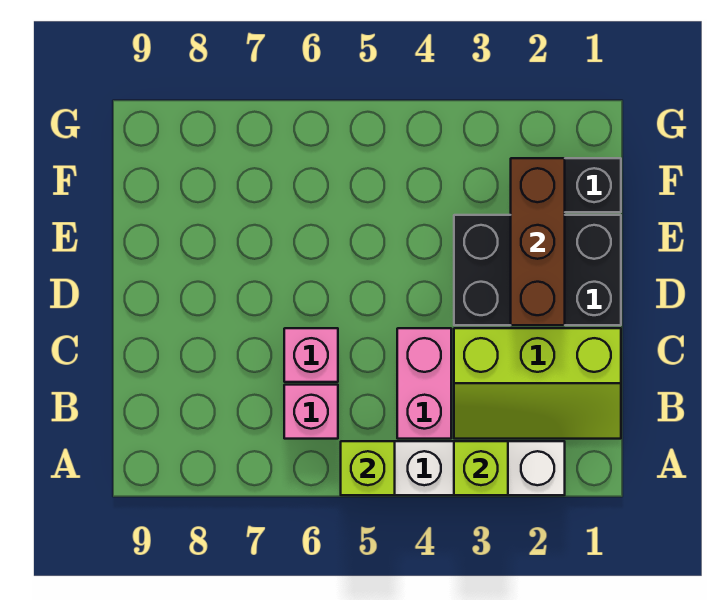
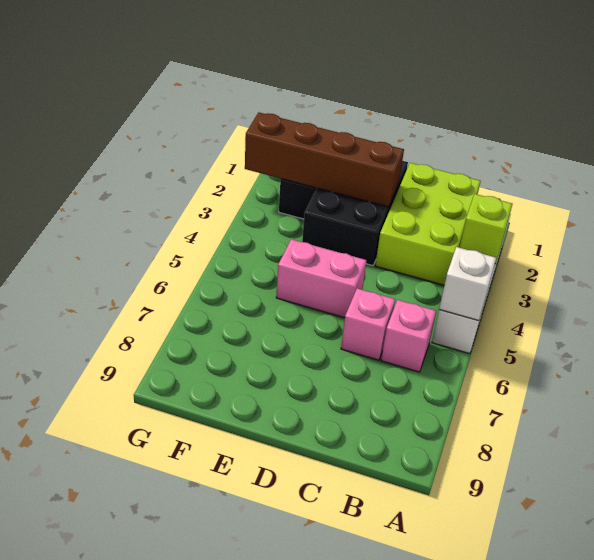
lime 1x1 brick [341,441,395,495] -> white 1x1 brick [439,247,496,321]
lime 2x3 slope [454,328,621,439] -> lime 2x3 brick [375,163,481,285]
pink 1x2 brick [397,328,451,439] -> pink 1x2 brick moved to [276,239,367,318]
brown 1x3 brick [511,158,565,325] -> brown 1x4 brick [245,112,404,207]

